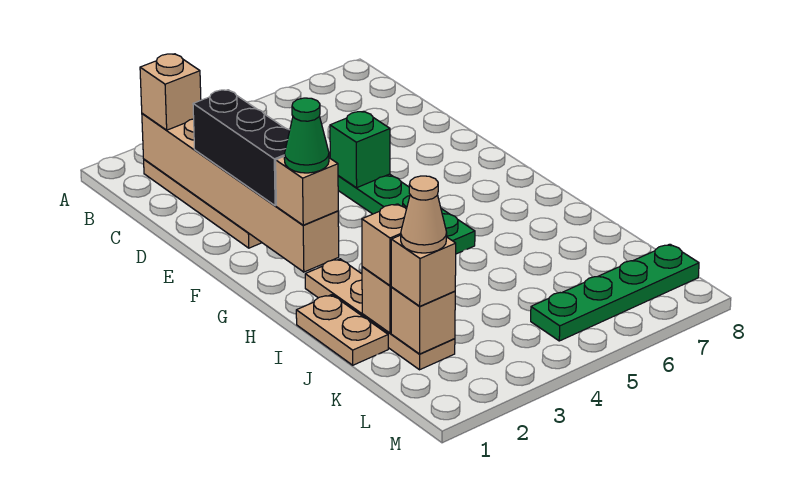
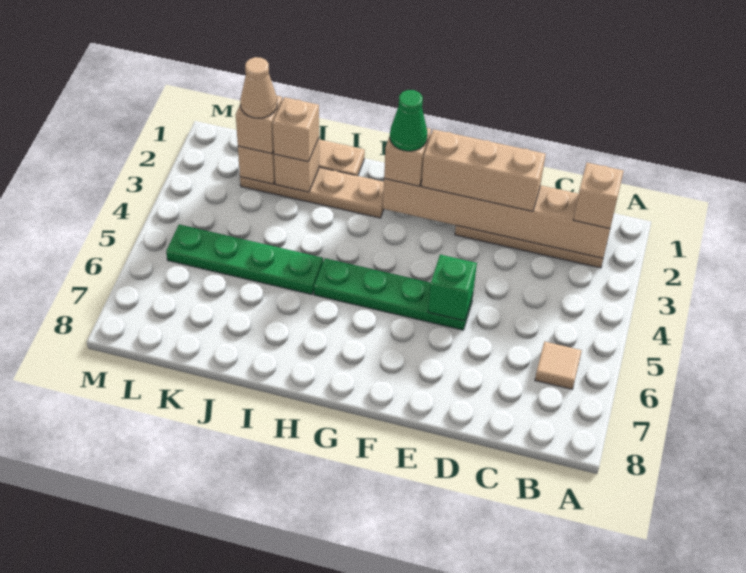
none -> tan 1x1 tile [535,342,582,389]
black 1x3 brick [193,90,290,206] -> tan 1x3 brick [421,129,546,211]
green 1x4 plate [531,244,699,341] -> green 1x4 plate turned to [166,224,323,295]

